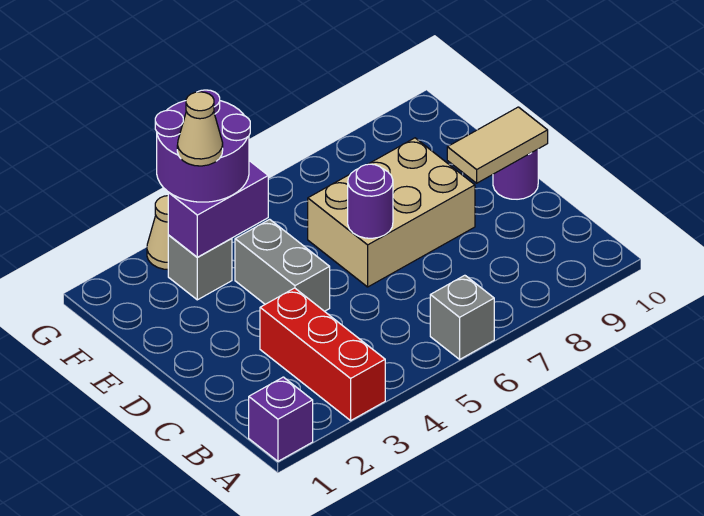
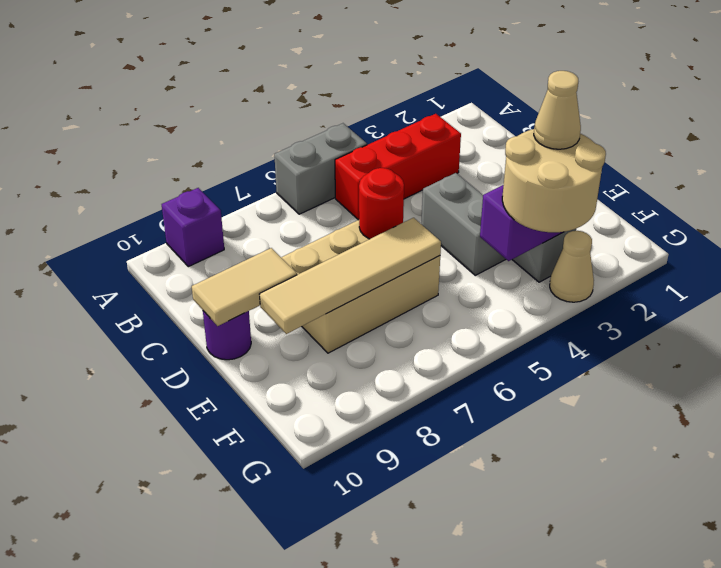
purple 1x1 brick [249,377,313,461] -> purple 1x1 brick moved to [162,188,224,267]
red 1x3 brick [260,288,385,420] -> red 1x3 brick turned to [335,114,461,220]
grey 1x1 brick [430,275,494,359] -> grey 1x2 brick [274,123,367,214]
purple 1x1 round brick [348,164,393,238] -> red 1x1 round brick [359,168,404,239]
none -> tan 1x4 tile [259,218,441,334]
purple 2x2 round brick [155,90,250,202] -> tan 2x2 round brick [502,129,606,232]

